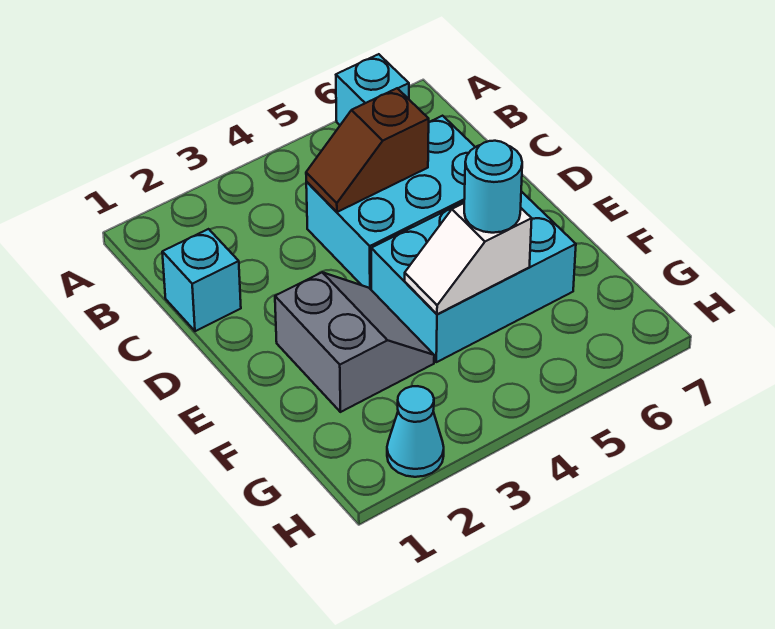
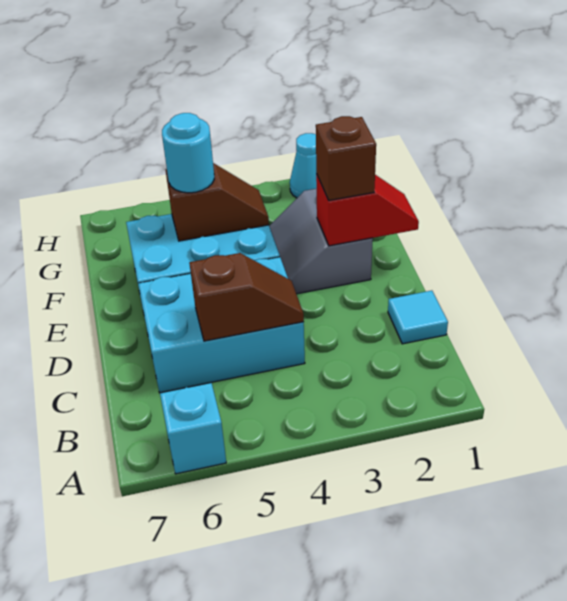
cyan 1x1 brick [162,229,241,331] -> cyan 1x1 tile [388,291,448,344]
none -> red 1x2 slope [316,174,419,246]
none -> brown 1x1 brick [316,116,376,201]
white 1x2 slope [405,203,532,314] -> brown 1x2 slope [166,163,269,241]

